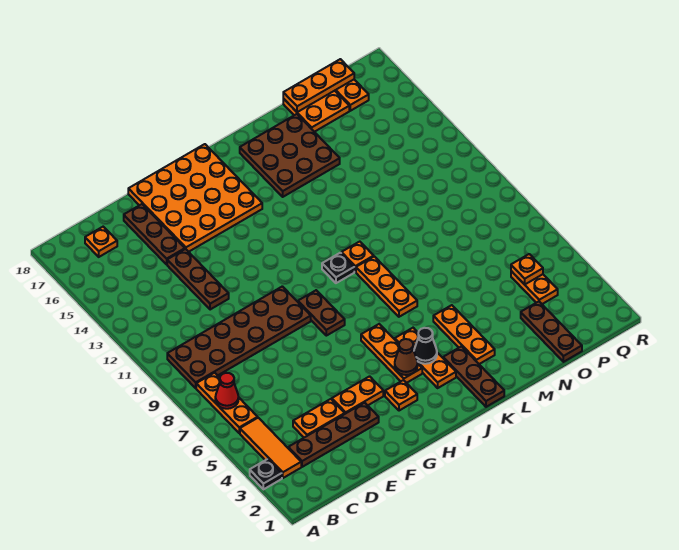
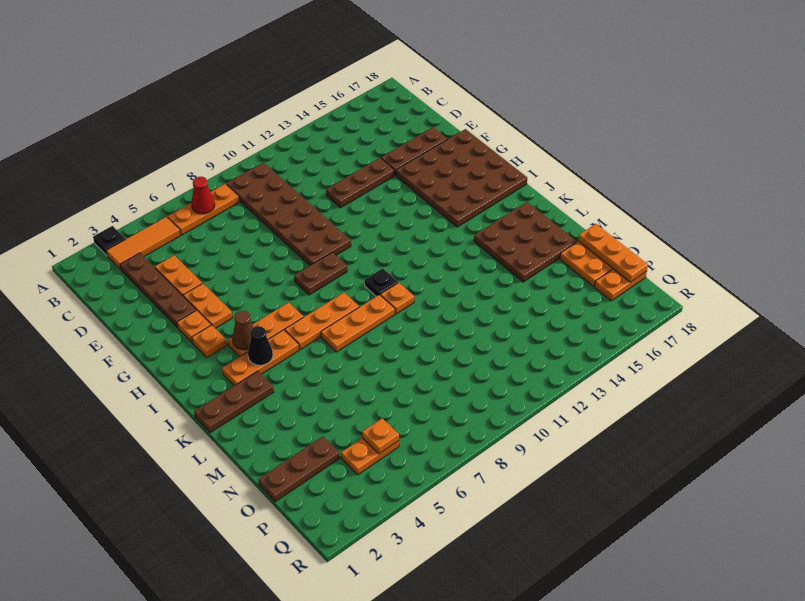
orange 1x1 plate [85,227,117,257] -> orange 1x1 plate moved to [177,310,211,342]
orange 4x4 plate [128,144,262,252] -> brown 4x4 plate [396,129,527,227]
orange 1x3 plate [433,305,495,364] -> orange 1x3 plate moved to [285,293,359,349]

